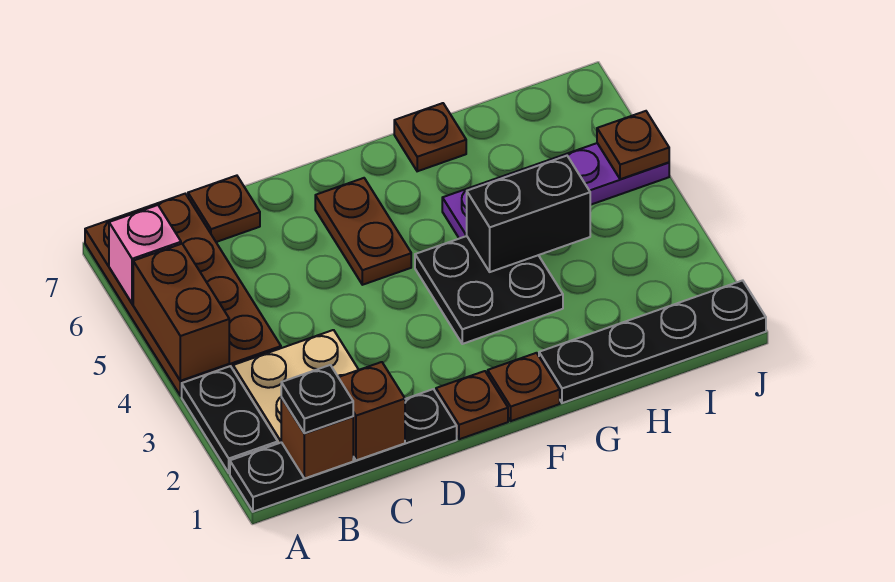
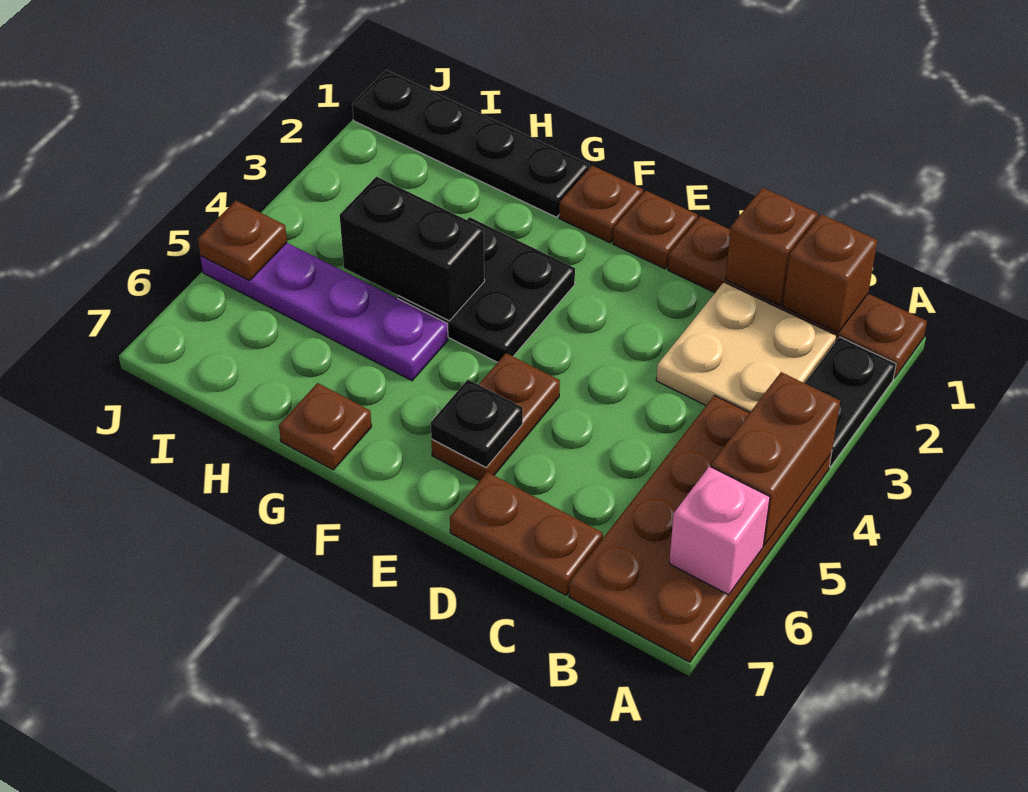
black 1x4 plate [230,389,457,512] -> brown 1x4 plate [668,216,927,378]
black 1x1 plate [281,365,353,433] -> black 1x1 plate moved to [431,380,523,467]
brown 1x1 plate [188,176,260,242] -> brown 1x2 plate [450,472,603,595]

